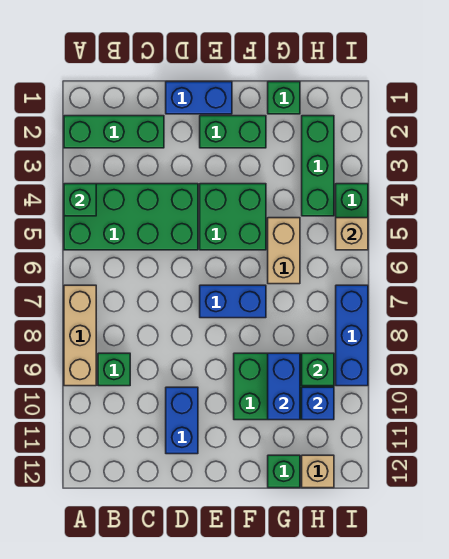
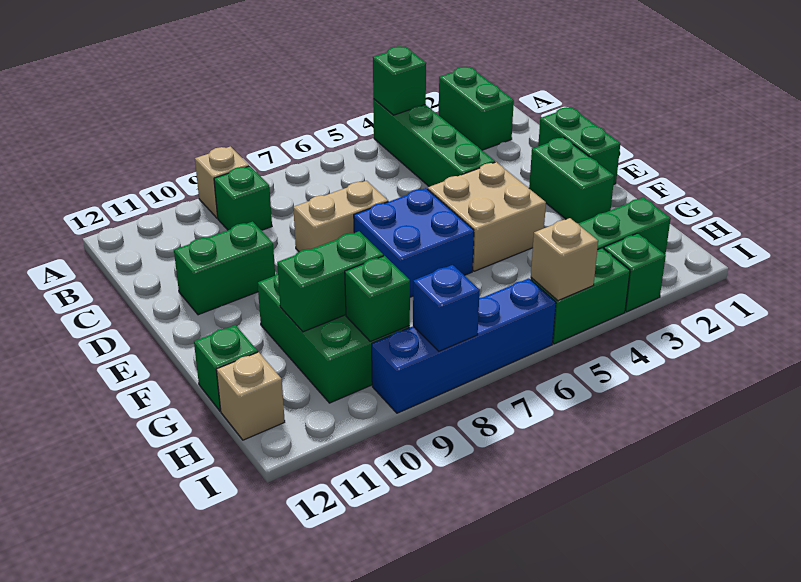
green 1x3 brick [64,116,164,148] -> green 1x2 brick [439,67,514,150]
green 2x4 brick [64,184,198,250] -> green 1x4 brick [373,99,495,187]
tan 1x3 brick [64,285,96,386] -> tan 1x1 brick [195,146,249,218]
blue 1x2 brick [166,82,232,114] -> green 1x2 brick [538,107,620,185]
blue 1x2 brick [166,387,198,454] -> green 1x2 brick [174,222,275,315]
green 2x2 brick [200,184,266,250] -> tan 2x2 brick [428,162,546,271]
blue 1x2 brick [200,285,266,318] -> blue 2x2 brick [354,188,474,297]
green 1x1 brick [268,82,300,114] -> green 1x1 brick moved to [604,233,666,312]
tan 1x2 brick [268,218,300,284] -> tan 1x2 brick moved to [293,181,388,252]
blue 1x2 brick [268,353,300,420] -> green 1x2 brick [277,231,383,332]
blue 1x1 brick [302,387,334,420] -> blue 1x1 brick moved to [413,265,480,351]
blue 1x3 brick [336,285,368,386] -> blue 1x4 brick [372,278,556,413]

